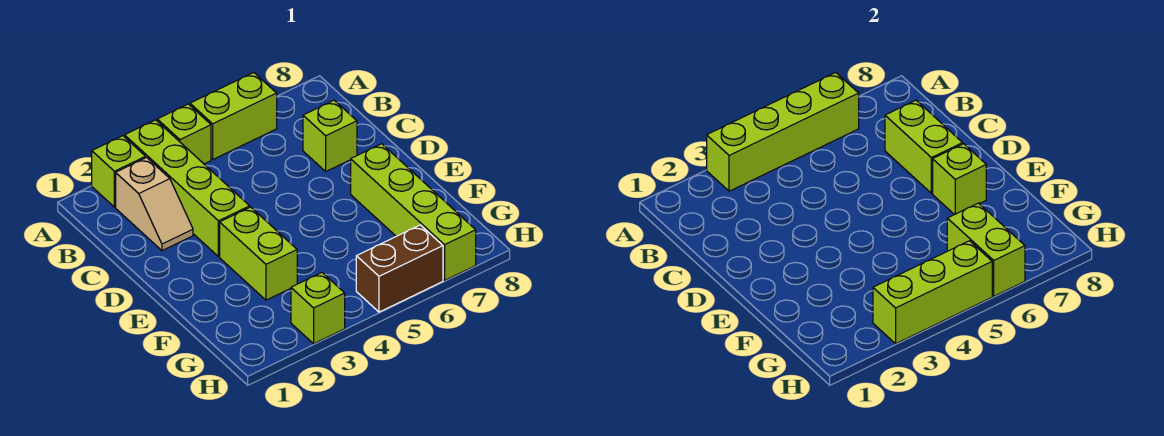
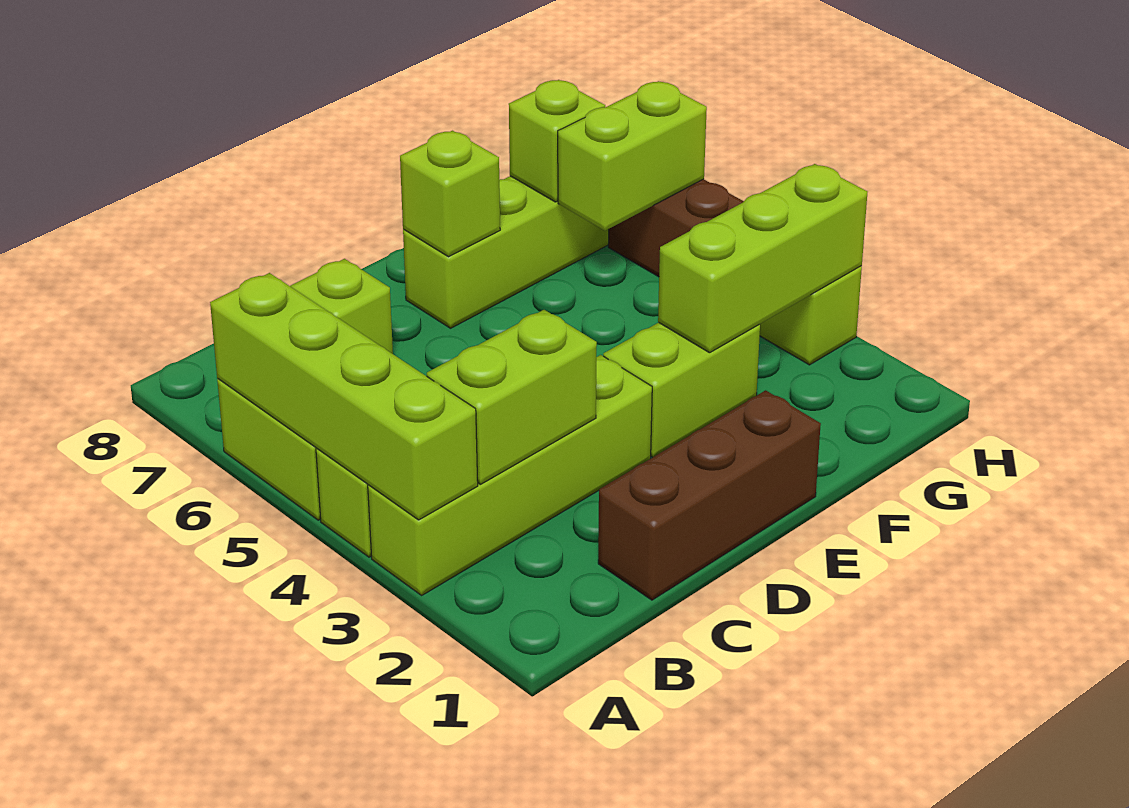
lime 1x1 brick [92,136,146,207] -> lime 1x1 brick moved to [509,80,605,202]
tan 1x2 slope [116,157,193,251] -> none
none -> brown 1x3 brick [598,390,821,600]
lime 1x2 brick [885,100,963,193] -> lime 1x2 brick moved to [427,310,597,484]
lime 1x3 brick [873,241,992,344] -> lime 1x3 brick turned to [658,164,867,353]

